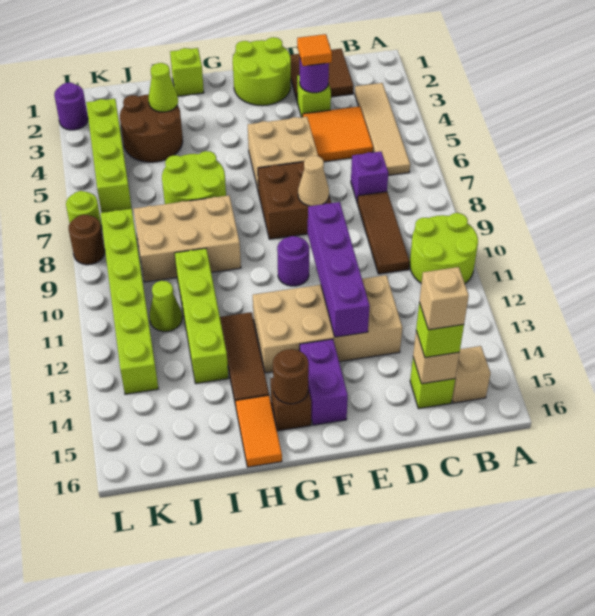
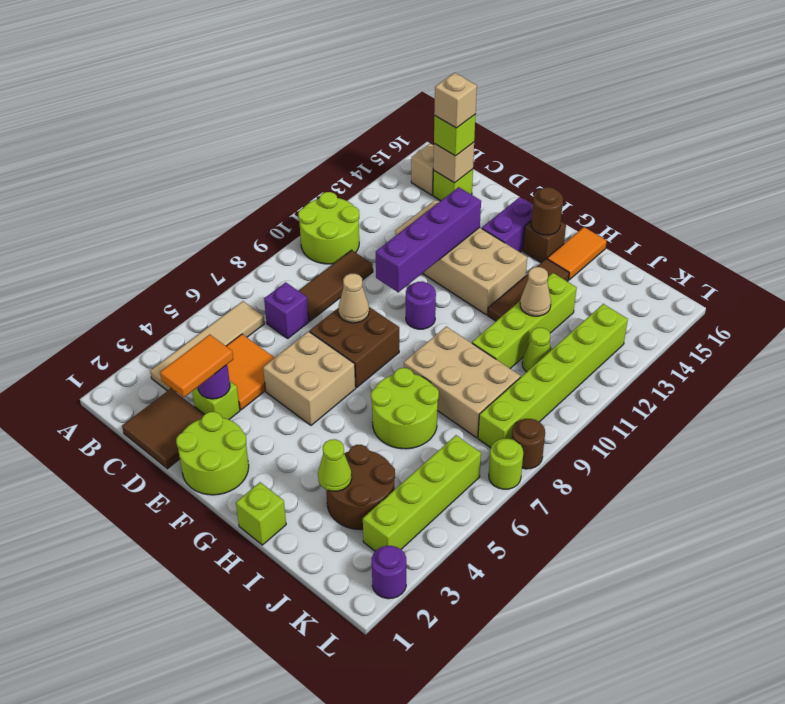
orange 1x1 tile [297,34,332,66] -> orange 1x2 tile [160,335,233,397]
none -> tan 1x1 cone [520,267,551,316]

